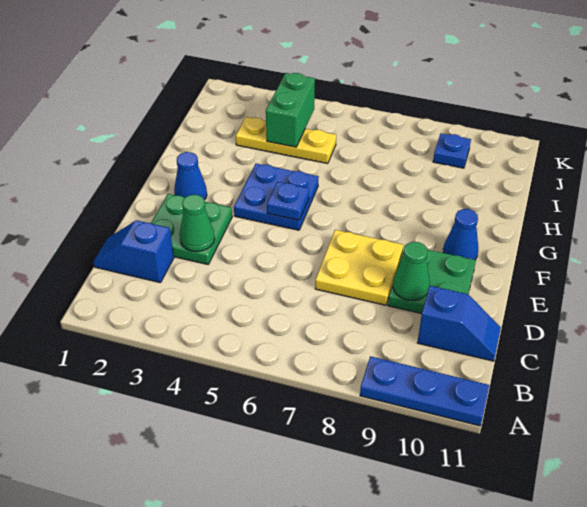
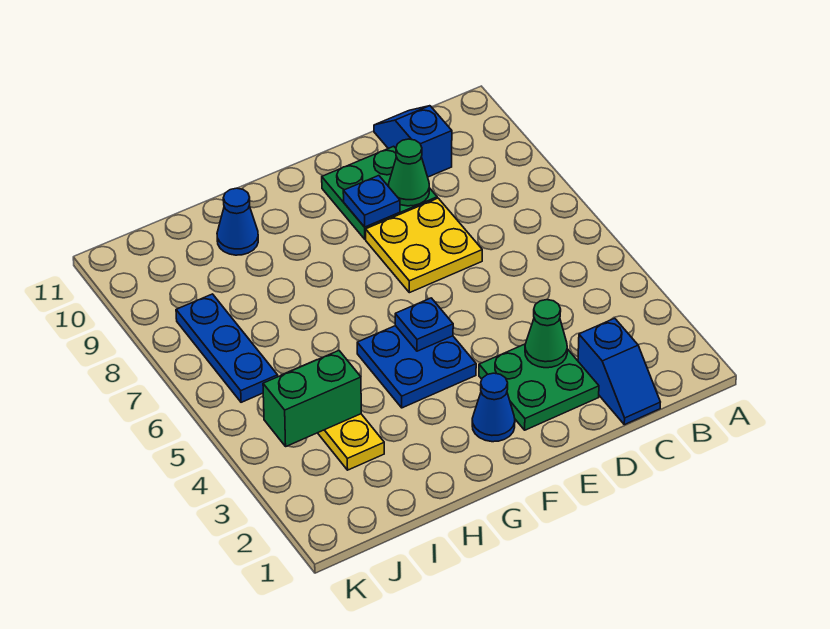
blue 1x3 plate [360,356,489,426] -> blue 1x3 plate moved to [176,294,278,402]
blue 1x1 cone [443,209,478,260] -> blue 1x1 cone moved to [217,188,258,255]
blue 1x1 plate [433,133,471,168] -> blue 1x1 plate moved to [343,176,400,227]

